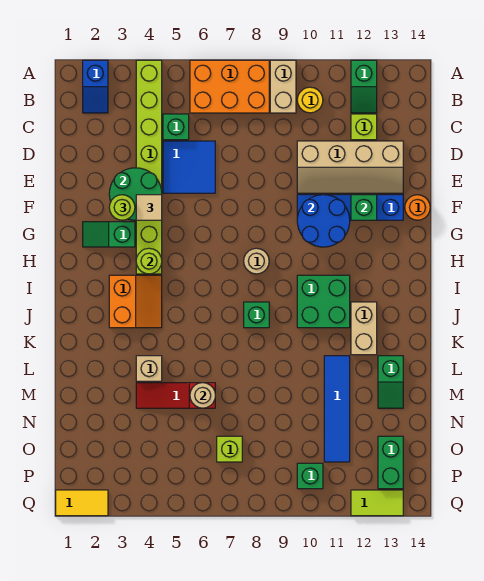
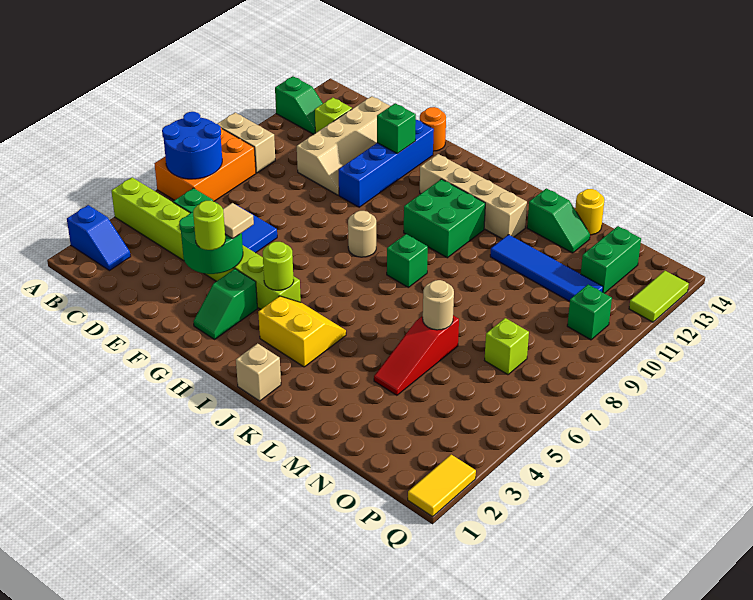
yellow 1x1 round brick [297,87,323,113] -> yellow 1x1 round brick moved to [575,189,604,235]
blue 2x2 round brick [297,195,350,247] -> blue 2x2 round brick moved to [162,112,222,179]
orange 2x2 slope [109,275,162,328] -> yellow 2x2 slope [258,296,346,367]
tan 1x2 brick [351,302,377,355] -> tan 1x4 brick [420,154,527,239]
tan 1x1 brick [136,356,162,381] -> tan 1x1 brick moved to [236,343,281,401]
green 1x2 brick [378,436,403,489] -> green 1x2 brick turned to [581,226,641,293]

